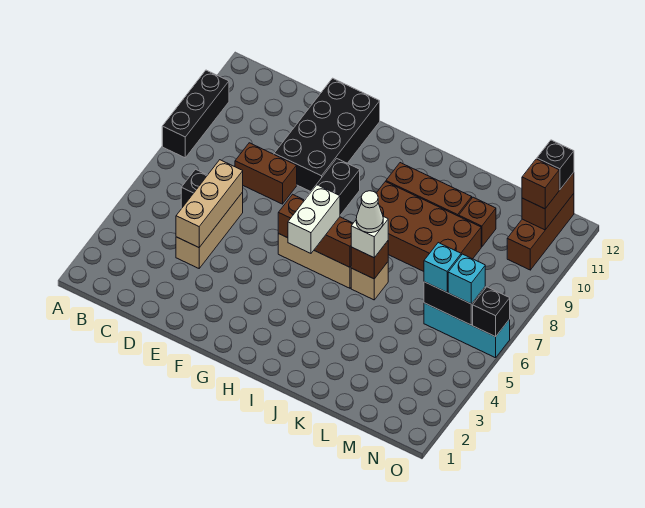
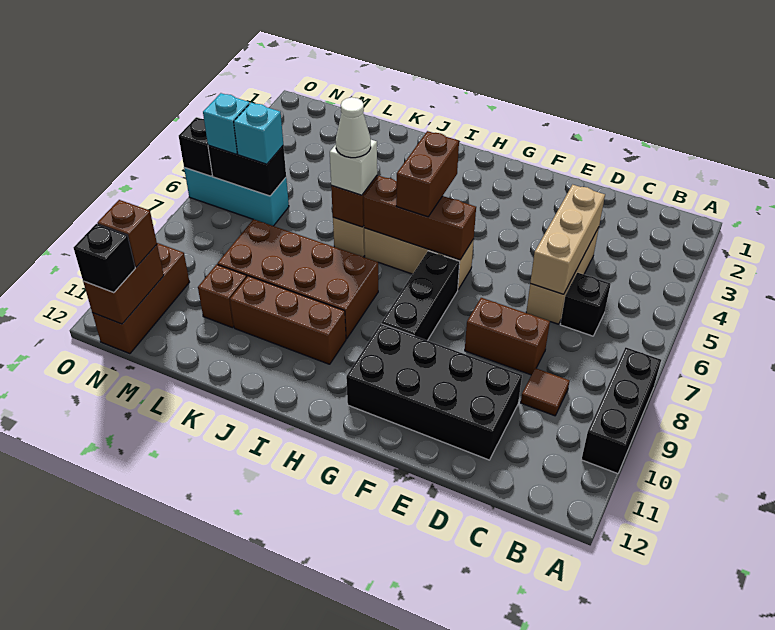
none -> brown 1x1 tile [521,368,570,416]
black 2x4 brick [274,78,380,192] -> black 2x4 brick turned to [346,324,522,460]
white 1x2 brick [288,185,340,253] -> brown 1x2 brick [396,131,459,217]

